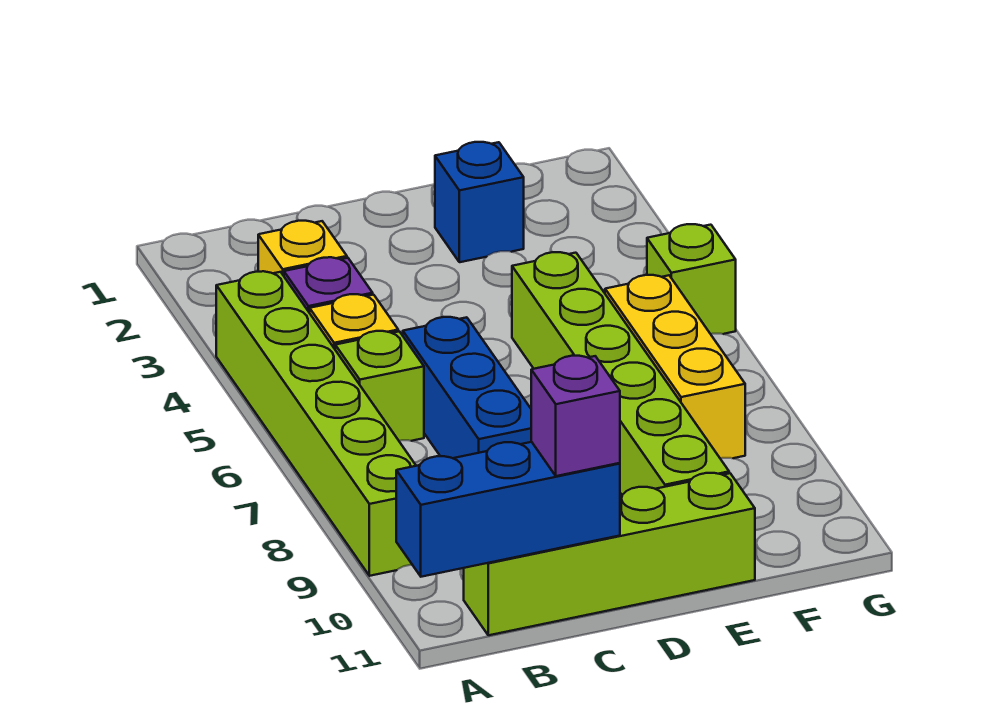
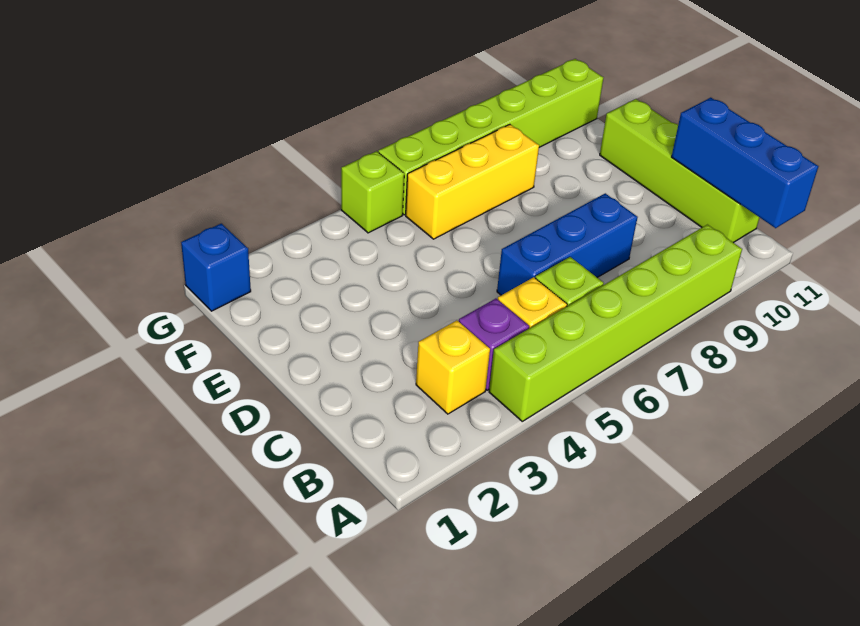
purple 1x1 brick [531,356,620,476] -> none
blue 1x1 brick [435,142,524,262] -> blue 1x1 brick moved to [181,224,251,311]
lime 1x6 brick [512,252,729,495] -> lime 1x6 brick moved to [378,59,603,215]

